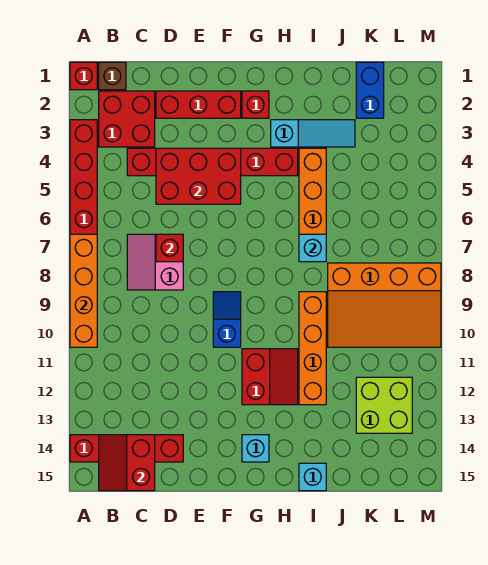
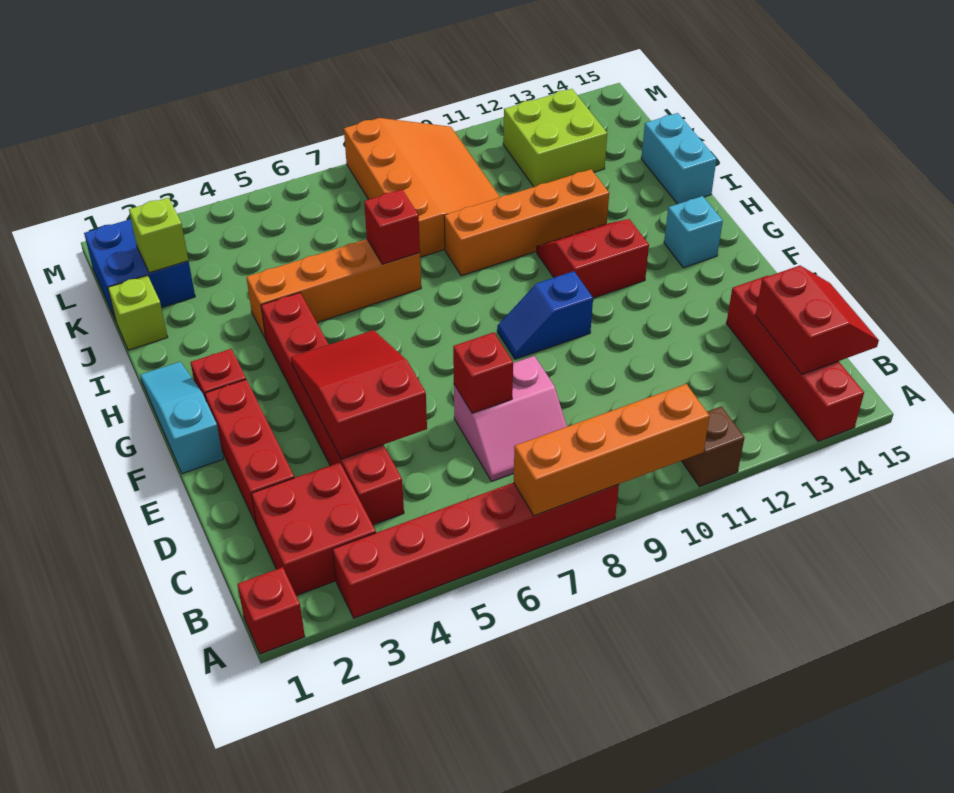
brown 1x1 brick [99,62,126,90] -> brown 1x1 brick moved to [682,406,745,486]
red 2x2 slope [99,435,155,491] -> red 2x2 slope turned to [755,266,879,374]
red 2x3 brick [156,148,241,204] -> red 2x3 slope [291,330,427,459]
cyan 1x3 slope [271,120,355,147] -> cyan 1x3 slope moved to [140,362,223,474]
cyan 1x1 brick [299,234,326,262] -> red 1x1 brick [364,190,420,264]
cyan 1x1 brick [299,463,326,491] -> cyan 1x2 brick [641,113,717,204]
none -> lime 1x1 brick [108,275,168,350]
blue 1x2 brick [356,62,384,118] -> blue 2x2 brick [84,219,195,321]
none -> lime 1x1 brick [129,198,188,273]

